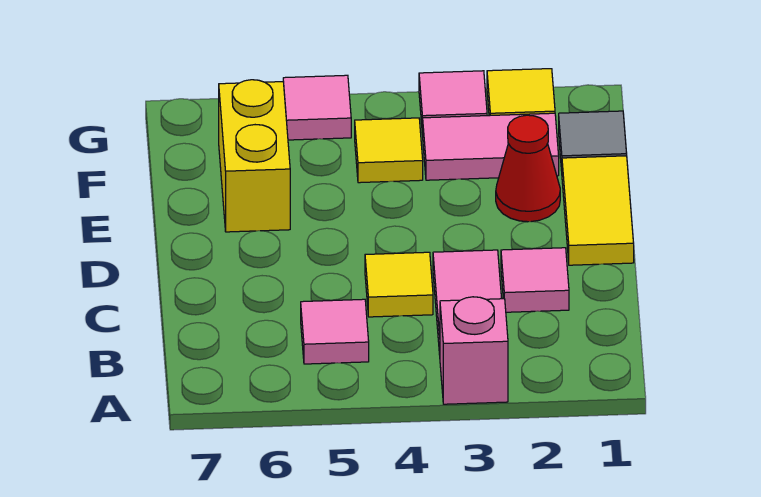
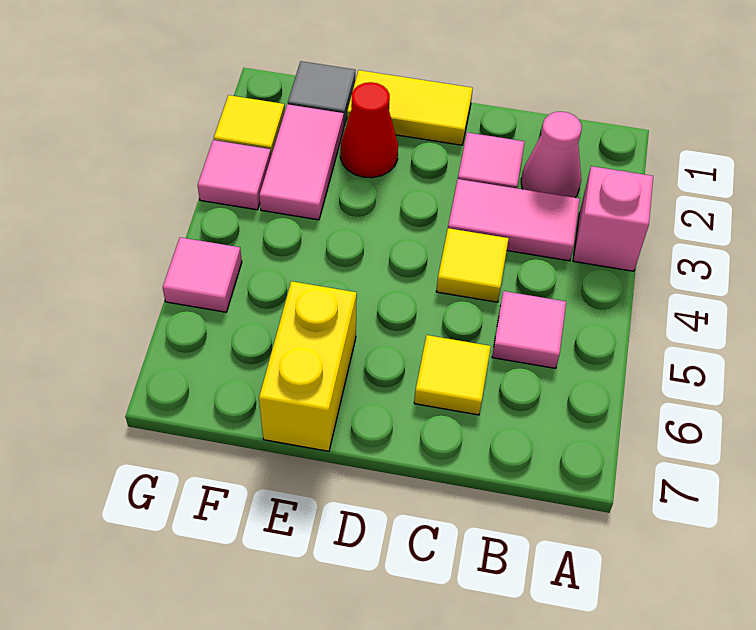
none -> pink 1x1 cone [521,112,582,198]
yellow 1x2 brick [219,80,290,232] -> yellow 1x2 brick turned to [259,281,357,451]
yellow 1x1 tile [355,118,423,183] -> yellow 1x1 tile moved to [414,335,491,415]

